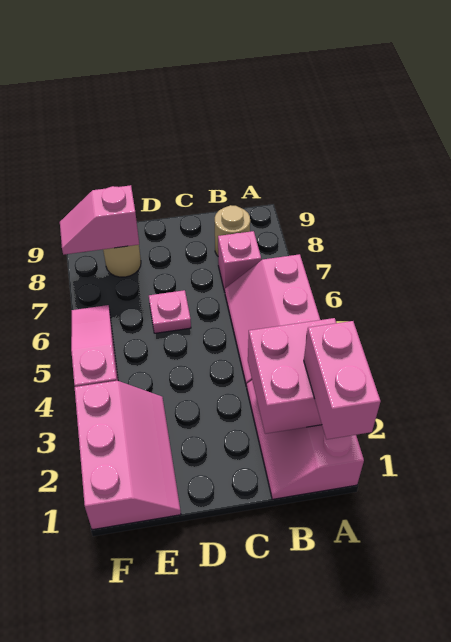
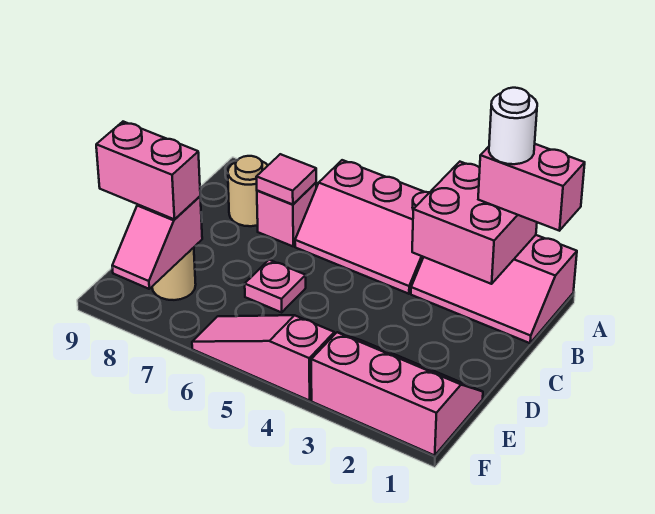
none -> white 1x1 round brick [489,88,537,164]
none -> pink 1x1 tile [257,154,316,204]
none -> pink 1x2 brick [96,122,200,219]

